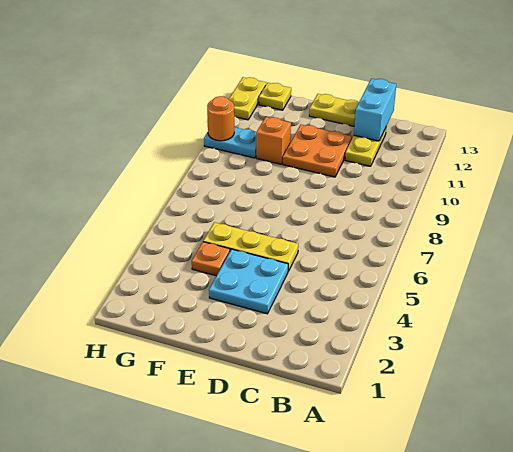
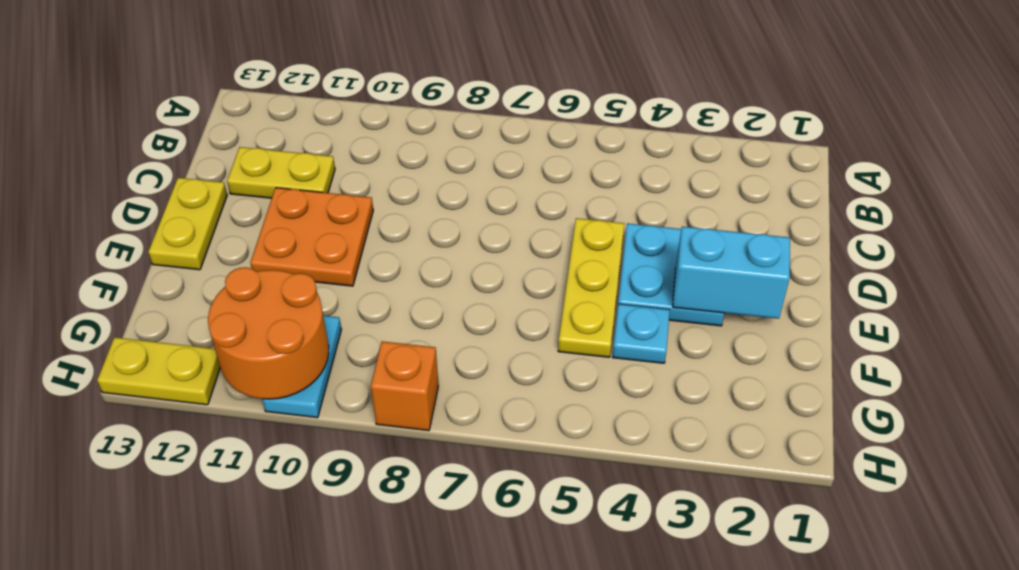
cyan 1x2 brick [354,79,396,141] -> cyan 1x2 brick moved to [673,227,790,319]
orange 1x1 plate [192,242,230,276] -> cyan 1x1 plate [613,304,670,363]
orange 1x1 brick [256,117,291,164] -> orange 1x1 brick moved to [371,341,438,431]
yellow 1x1 plate [259,83,291,110] -> none
orange 1x1 round brick [207,96,234,141] -> orange 2x2 round brick [208,267,329,399]

